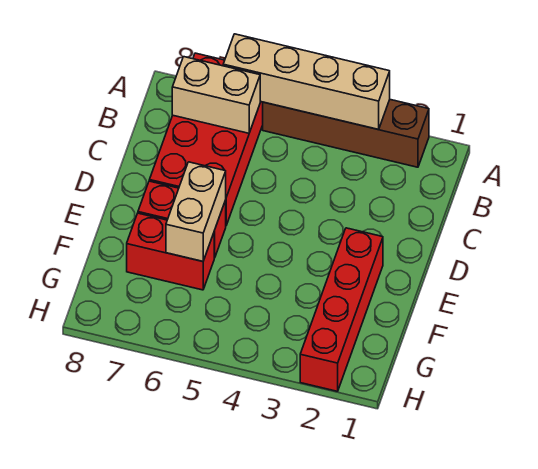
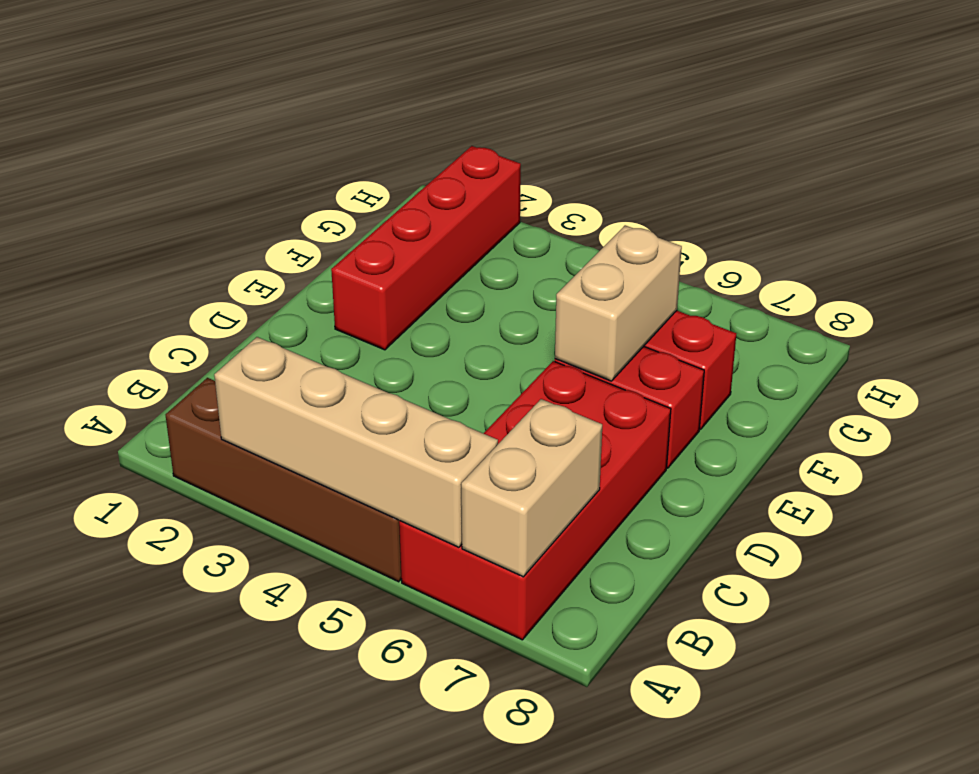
tan 1x2 brick [172,57,260,133] -> tan 1x2 brick turned to [461,399,602,577]

